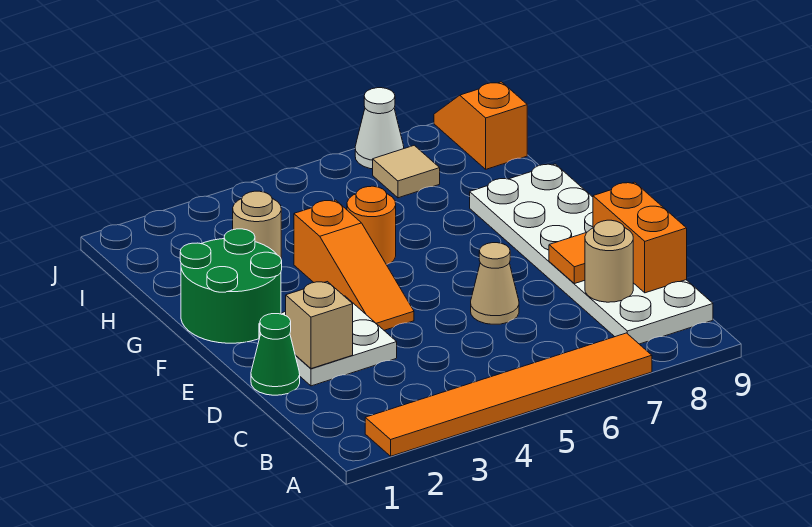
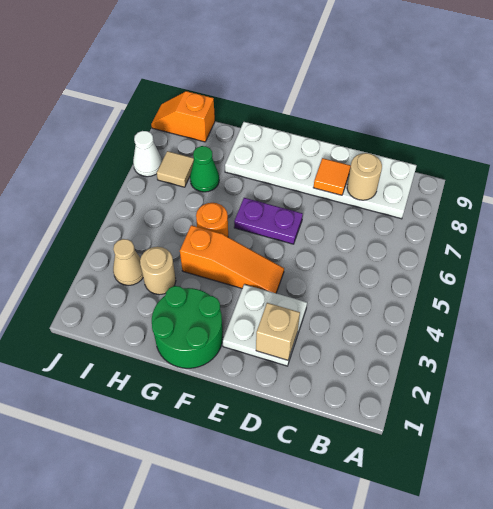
orange 1x6 tile [365,333,652,456] -> none
orange 1x2 brick [593,182,687,293] -> none
green 1x1 cone [251,314,300,395] -> green 1x1 cone moved to [190,146,219,192]
tan 1x1 cone [471,243,519,324] -> tan 1x1 cone moved to [113,239,143,286]
none -> purple 1x2 plate [234,198,303,244]

